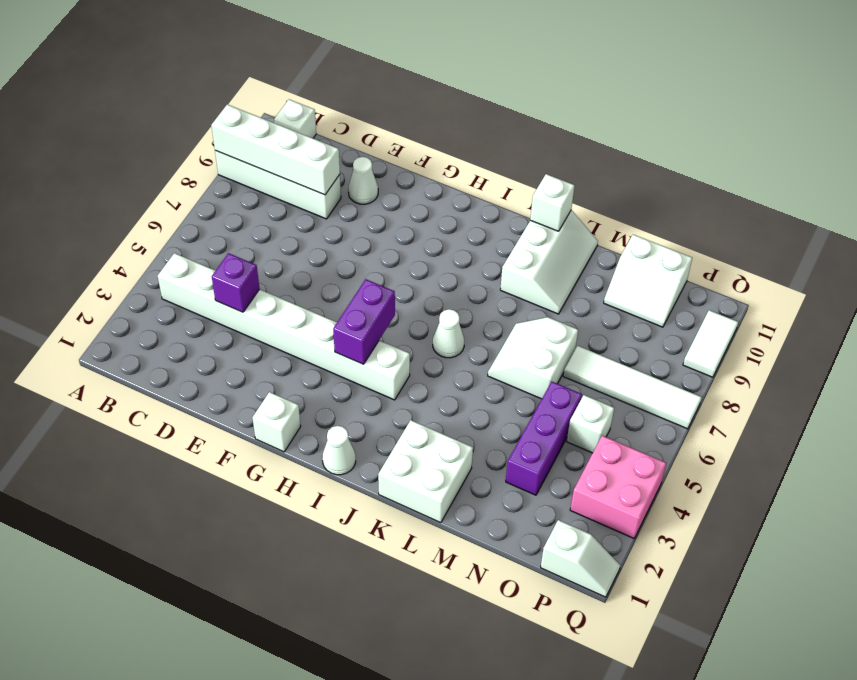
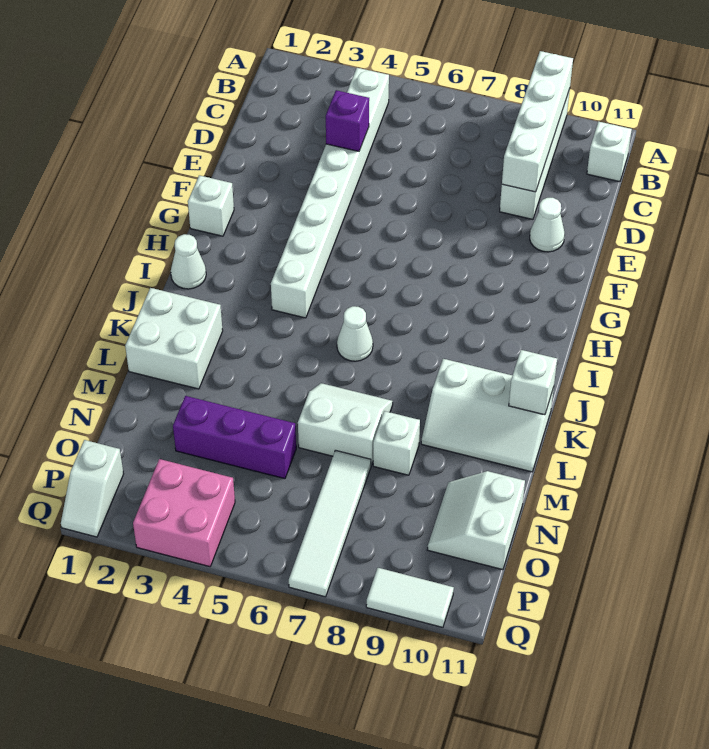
purple 1x2 brick [333,279,395,364] -> none
white 1x1 brick [567,395,614,453] -> white 1x1 brick moved to [373,411,420,475]

